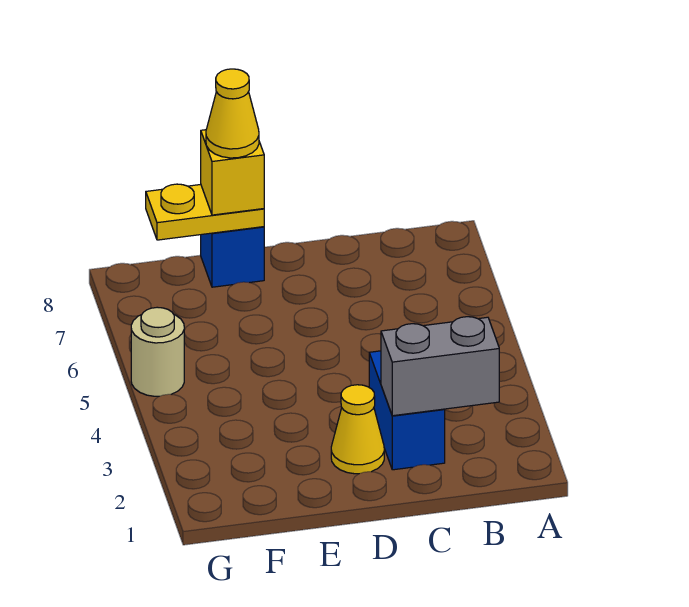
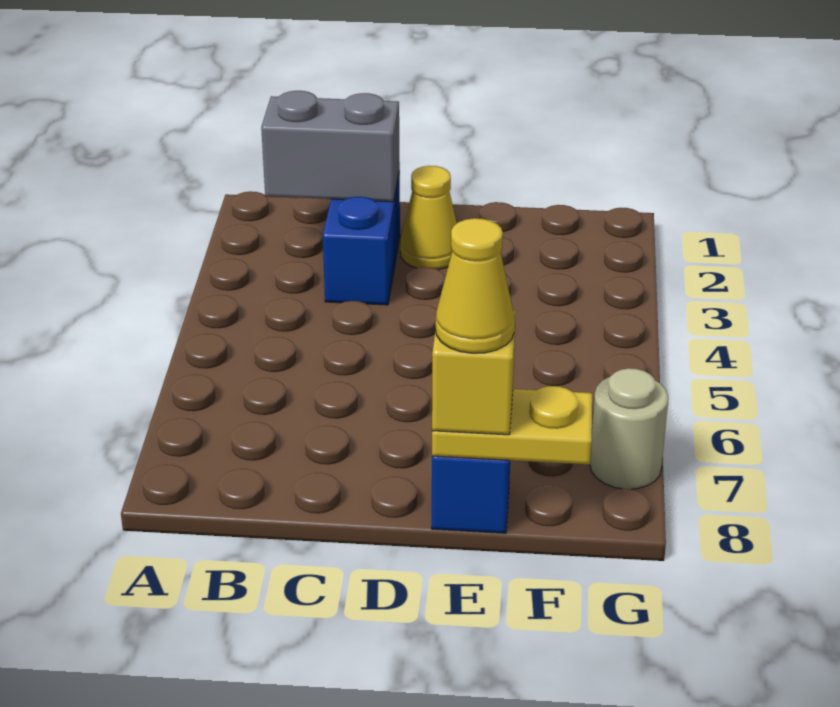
tan 1x1 round brick [131,307,184,396] -> tan 1x1 round brick moved to [590,368,668,489]

